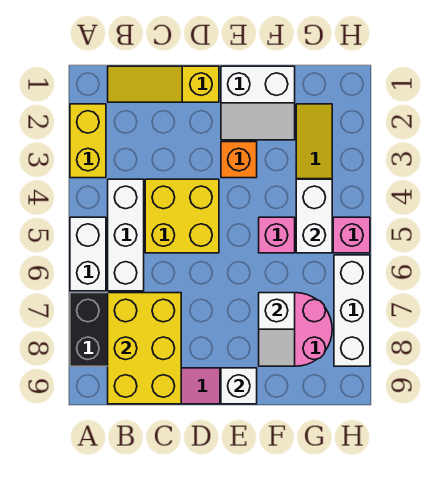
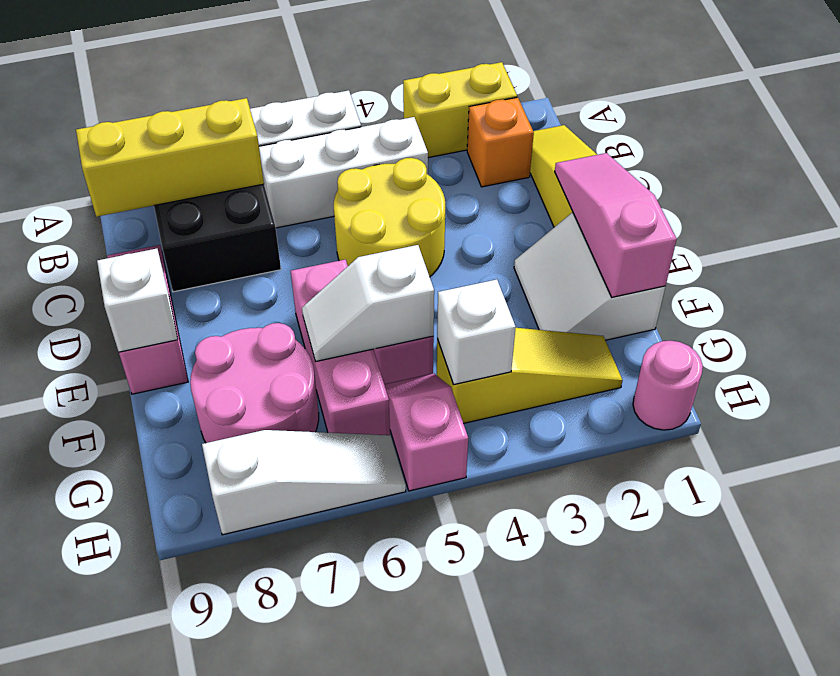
yellow 2x3 brick [108,293,181,404] -> yellow 1x3 brick [76,98,264,217]
yellow 2x2 brick [145,179,219,253] -> yellow 2x2 round brick [334,158,445,277]
none -> pink 1x3 slope [554,153,677,297]
orange 1x1 brick [221,142,257,178] -> orange 1x1 brick moved to [467,97,534,187]
none -> pink 1x3 brick [291,259,390,435]
white 1x2 slope [259,293,295,366] -> white 1x2 slope moved to [302,245,434,362]
white 1x2 brick [296,179,332,253] -> white 1x1 brick [437,279,516,385]
none -> pink 1x1 round brick [633,341,703,430]
white 1x3 brick [334,255,370,366] -> white 1x3 slope [202,430,406,535]

